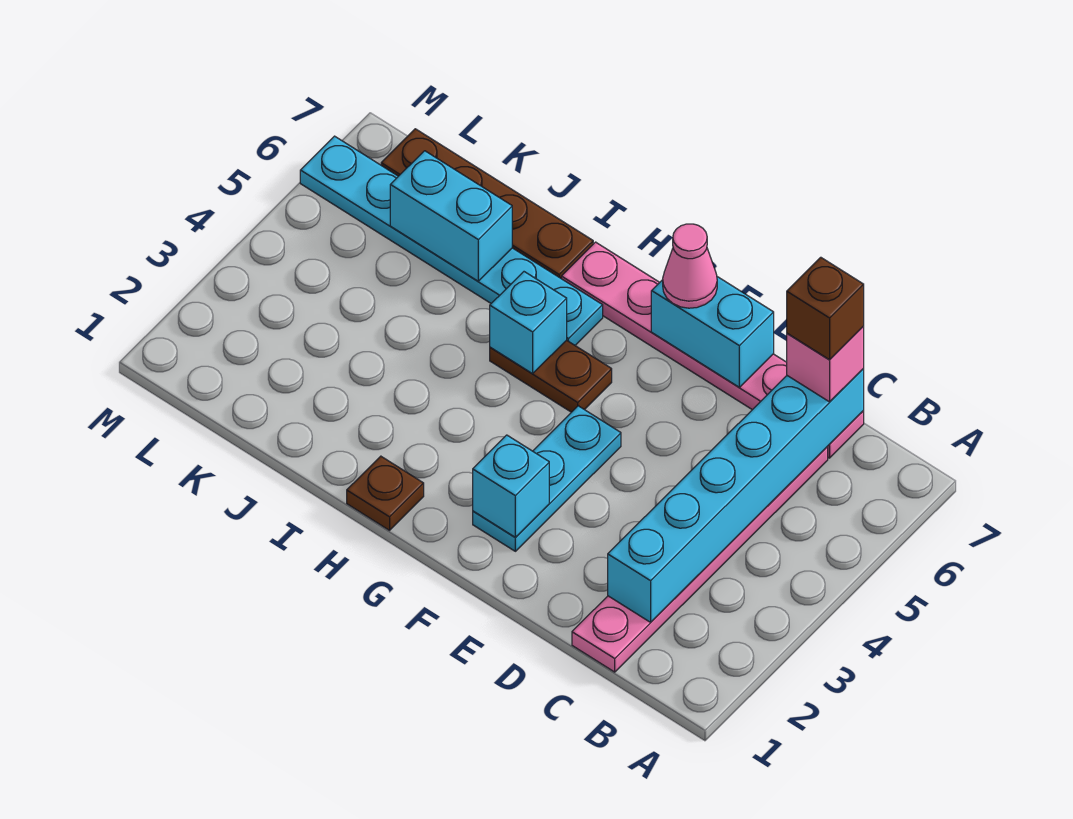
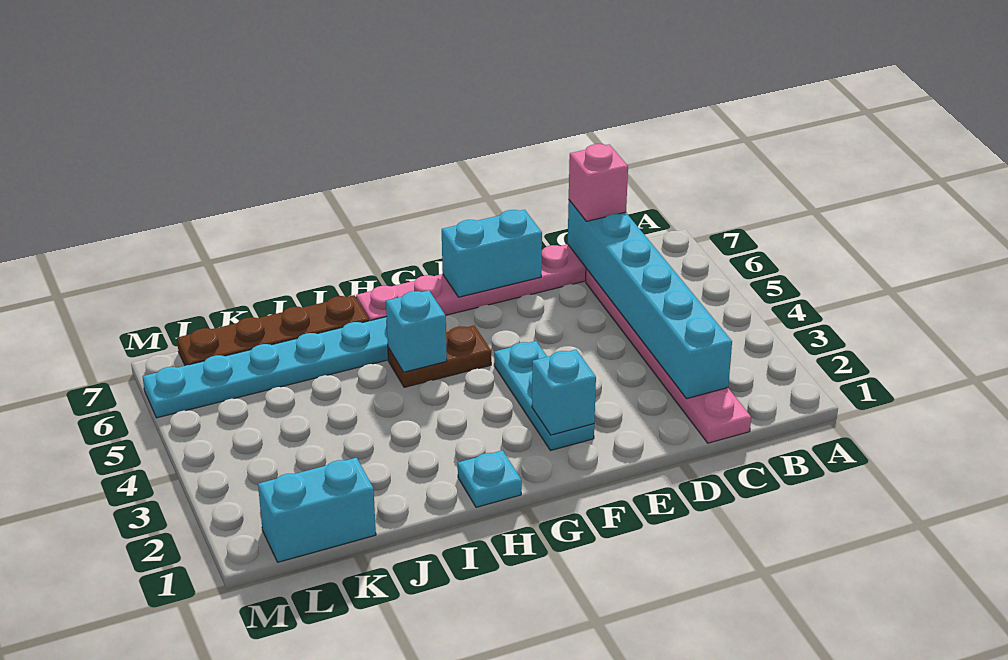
brown 1x1 brick [787,257,864,360] -> none
pink 1x1 cone [663,224,717,308] -> none
brown 1x1 plate [347,456,424,530] -> cyan 1x1 plate [458,450,522,507]
cyan 1x2 brick [390,151,512,281] -> cyan 1x2 brick moved to [258,458,376,562]

